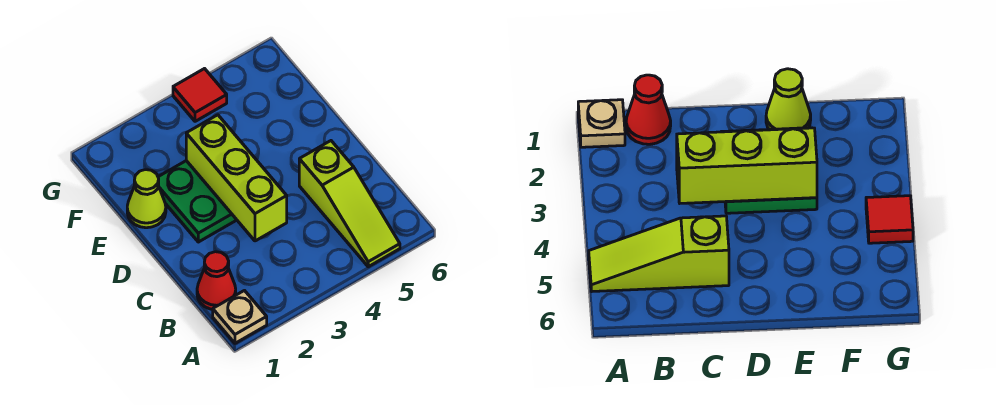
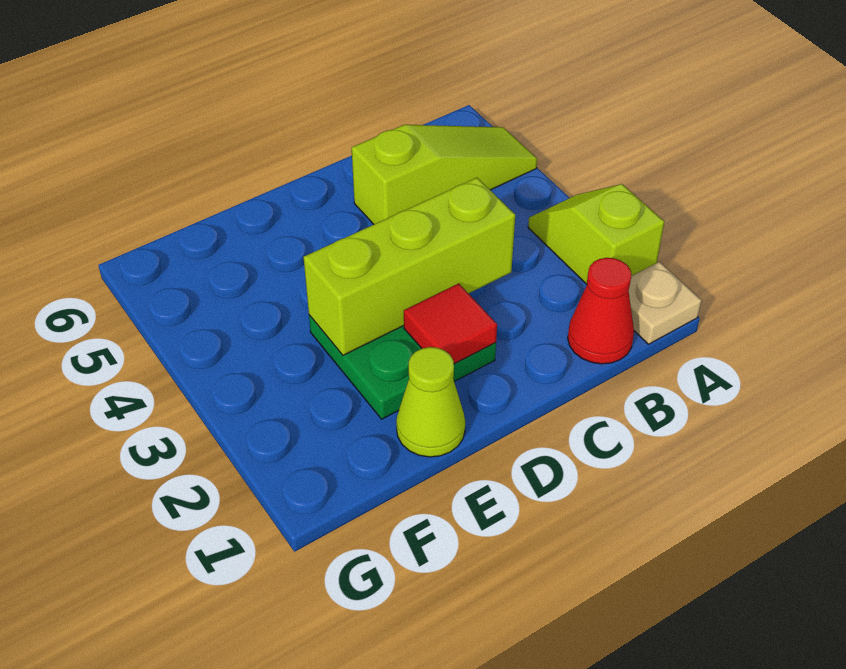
none -> lime 1x2 slope [528,184,664,284]
red 1x1 tile [173,69,227,121] -> red 1x1 tile moved to [404,283,497,364]

